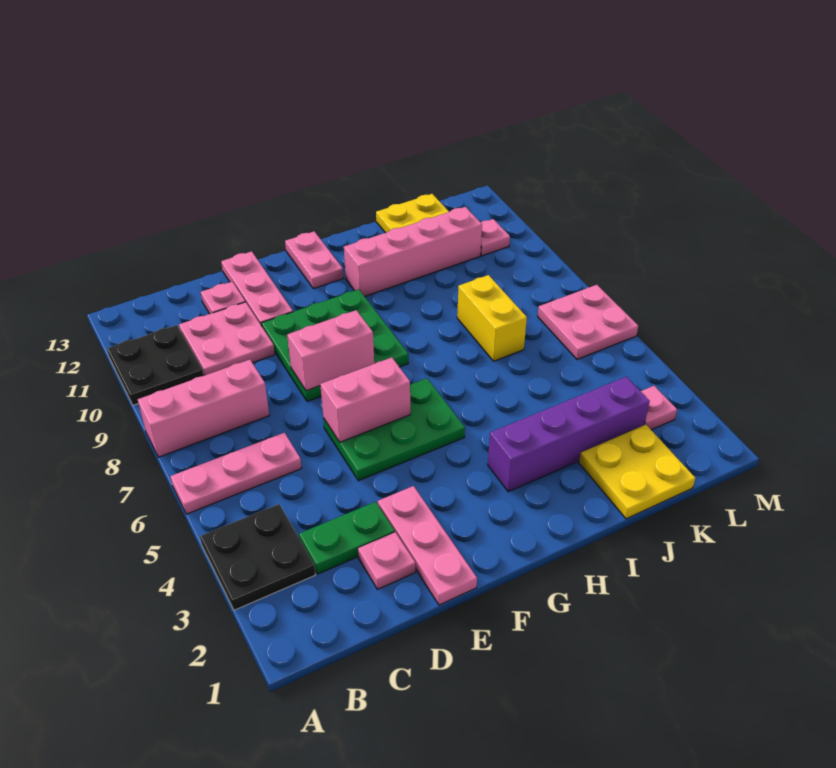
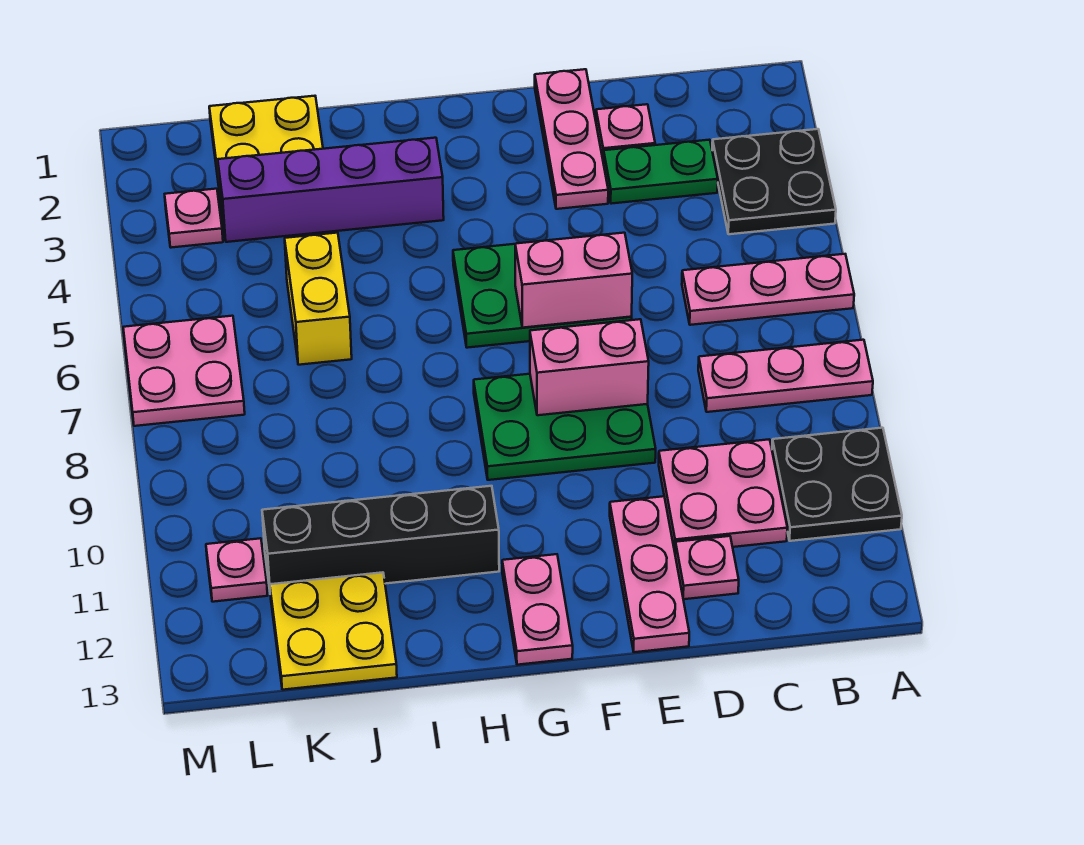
pink 1x3 brick [138,360,269,457] -> pink 1x3 plate [698,340,873,412]
green 3x3 plate [261,289,408,402] -> green 2x3 plate [474,374,656,480]
pink 1x4 brick [344,207,482,296] -> black 1x4 brick [262,486,499,589]
yellow 1x2 brick [457,275,527,361] -> yellow 1x2 brick moved to [285,233,352,365]

